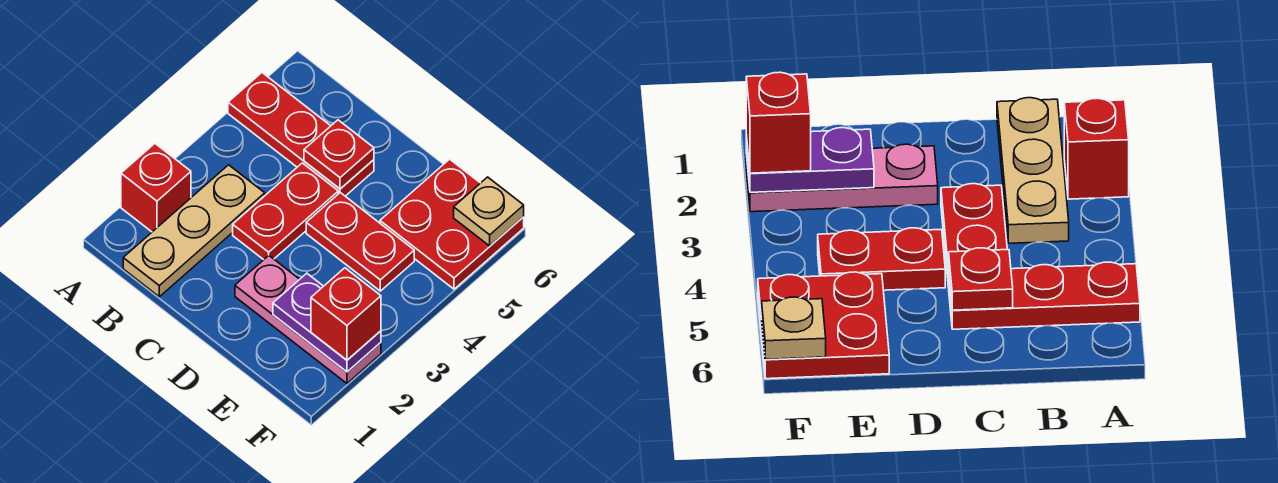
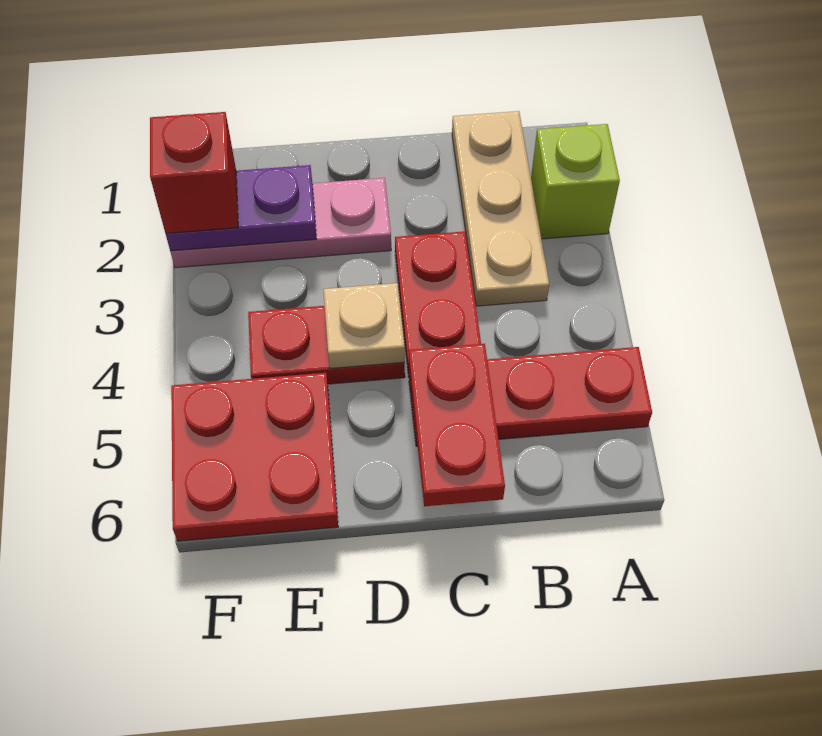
red 1x1 brick [121,144,191,232] -> lime 1x1 brick [531,124,620,239]
red 1x1 plate [304,120,374,189] -> red 1x2 plate [409,344,505,506]
tan 1x1 plate [454,177,524,246] -> tan 1x1 plate moved to [323,283,405,368]

